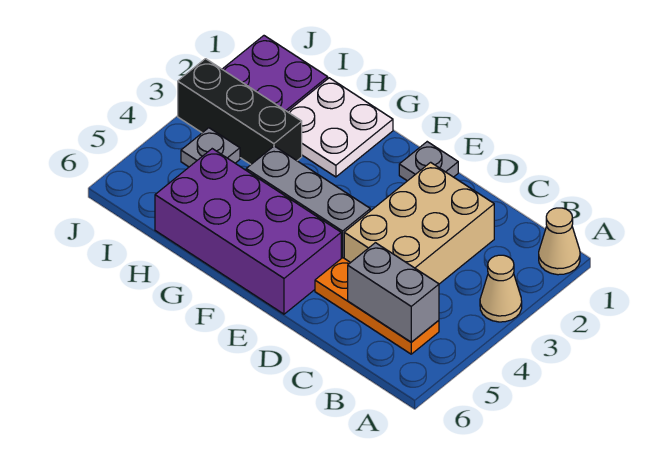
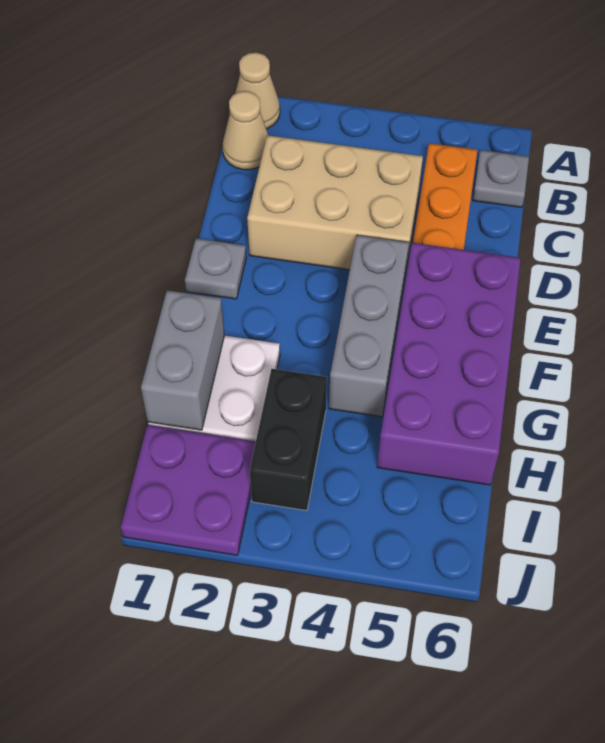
tan 1x1 cone [480,255,522,322] -> tan 1x1 cone moved to [223,91,268,170]
grey 1x2 brick [348,243,439,342] -> grey 1x2 brick moved to [141,290,224,430]
black 1x3 brick [178,59,302,164] -> black 1x2 brick [250,369,327,511]
grey 1x1 plate [181,128,240,167] -> grey 1x1 plate moved to [473,150,529,207]

